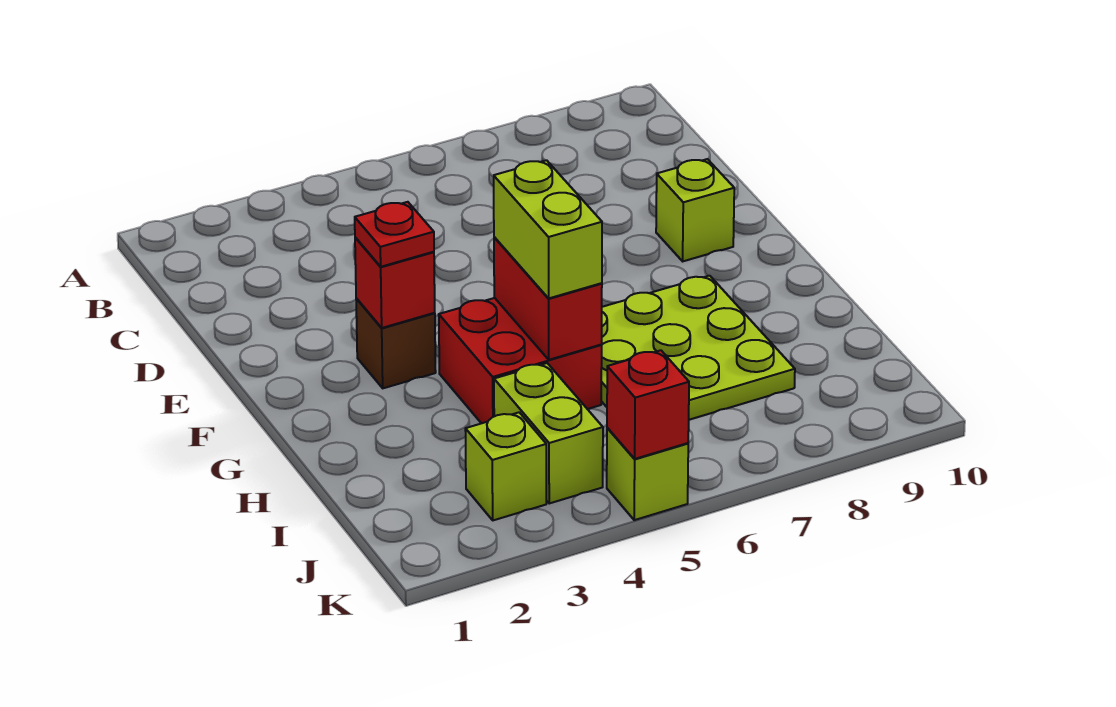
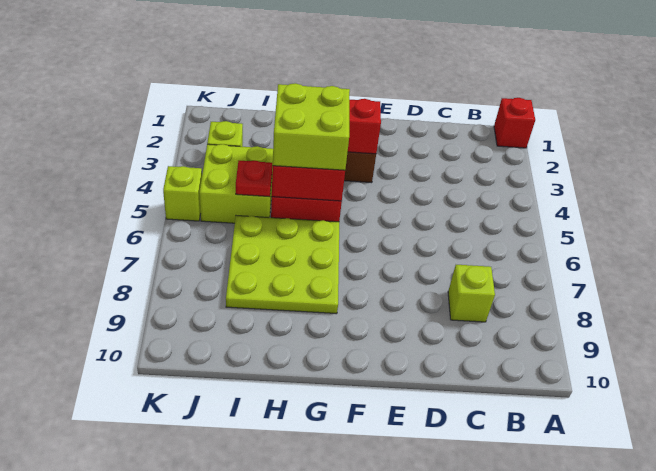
lime 1x1 brick [656,159,734,261] -> lime 1x1 brick moved to [448,265,495,322]
red 1x1 plate [355,202,434,267] -> red 1x1 plate moved to [236,160,272,197]
lime 1x2 brick [494,160,602,298] -> lime 2x2 brick [273,83,350,170]
lime 1x2 brick [494,363,603,503] -> lime 2x2 brick [199,144,273,223]
red 1x1 brick [607,350,689,459] -> red 1x1 brick moved to [494,98,535,148]

